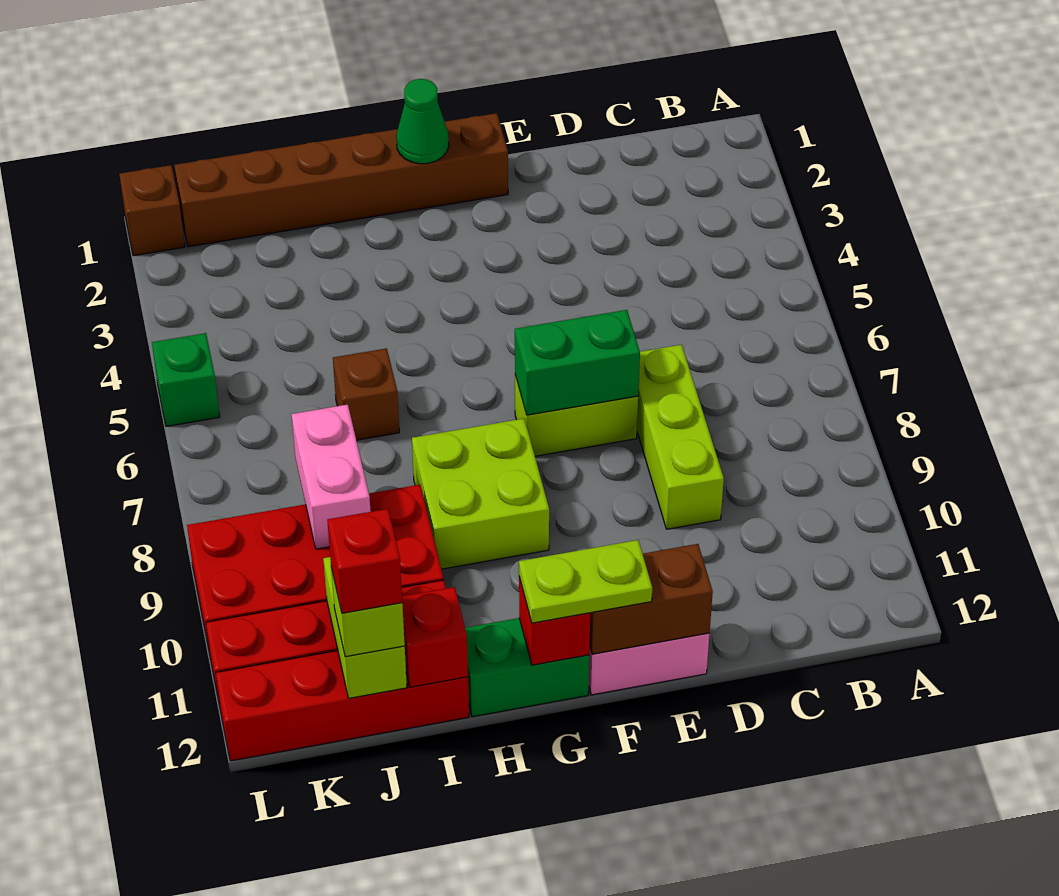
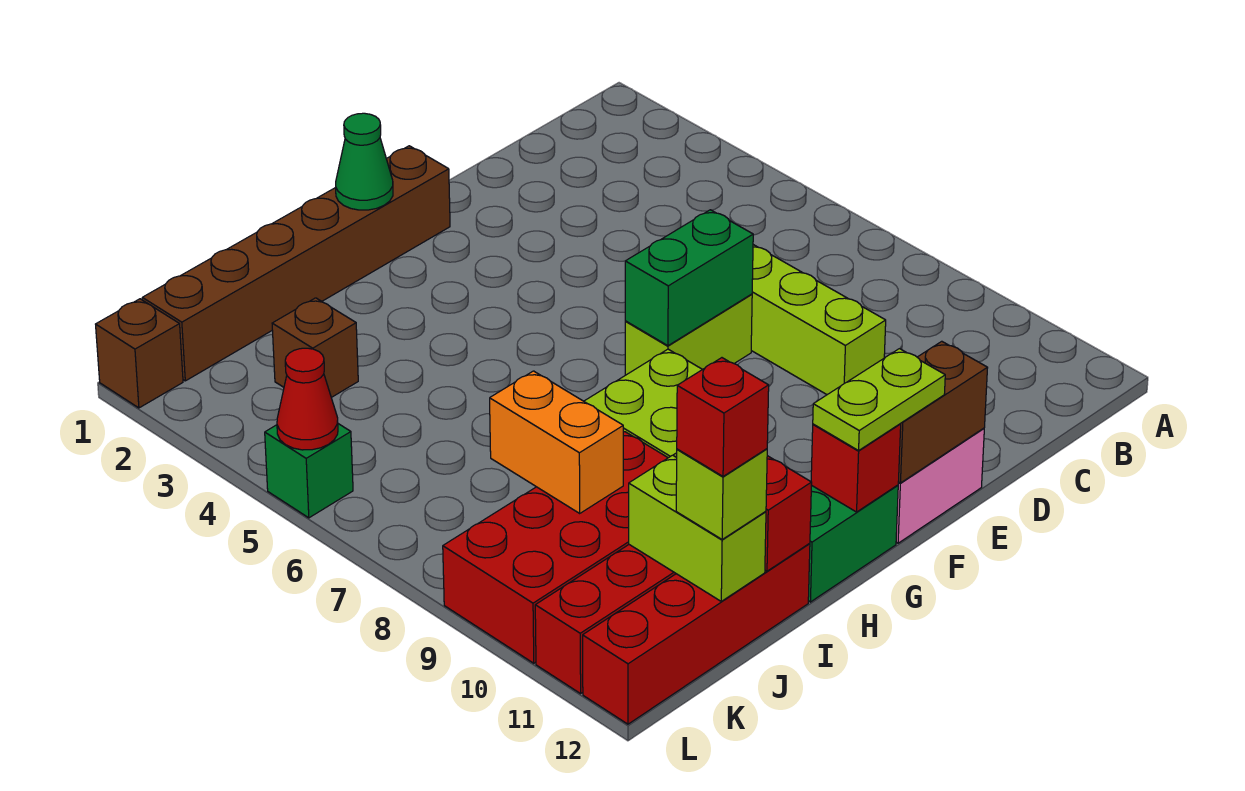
brown 1x1 brick [333,348,399,440] -> brown 1x1 brick moved to [272,298,358,398]
pink 1x2 brick [291,404,371,549] -> orange 1x2 brick [490,371,623,513]
none -> red 1x1 cone [277,348,338,450]

